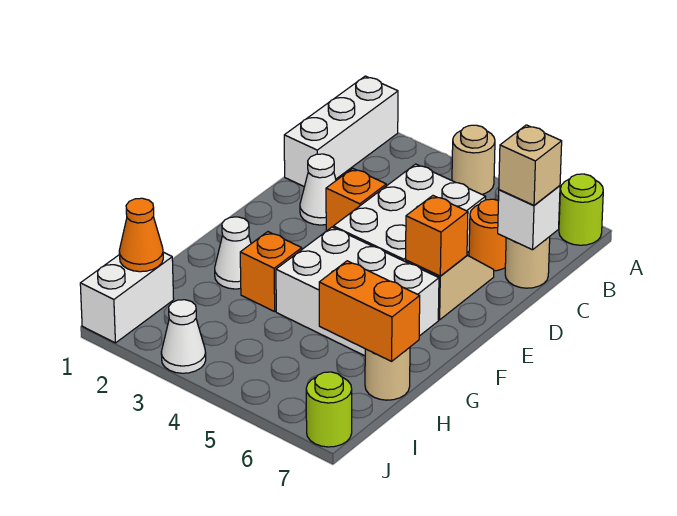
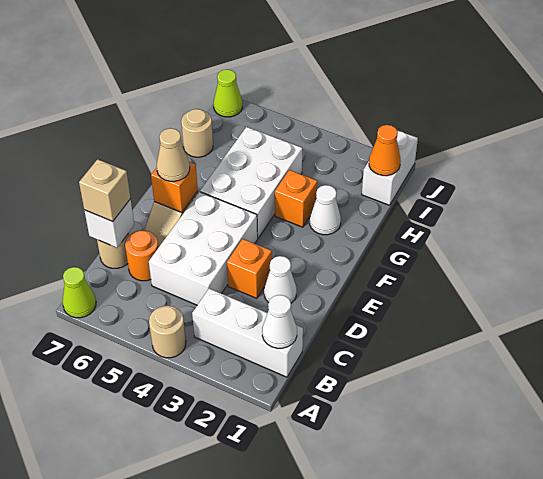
white 1x3 brick [284,76,398,187] -> white 1x3 brick turned to [192,289,303,377]
lime 1x1 round brick [559,174,603,245] -> lime 1x1 cone [62,267,96,318]
none -> tan 1x1 cone [157,128,190,181]
white 2x3 brick [276,227,439,356] -> white 2x3 brick turned to [200,127,302,238]
orange 1x2 brick [319,261,420,361] -> none
white 1x1 cone [161,300,206,373] -> white 1x1 cone moved to [262,295,297,348]
lime 1x1 round brick [306,372,352,447] -> lime 1x1 cone [214,69,242,117]

